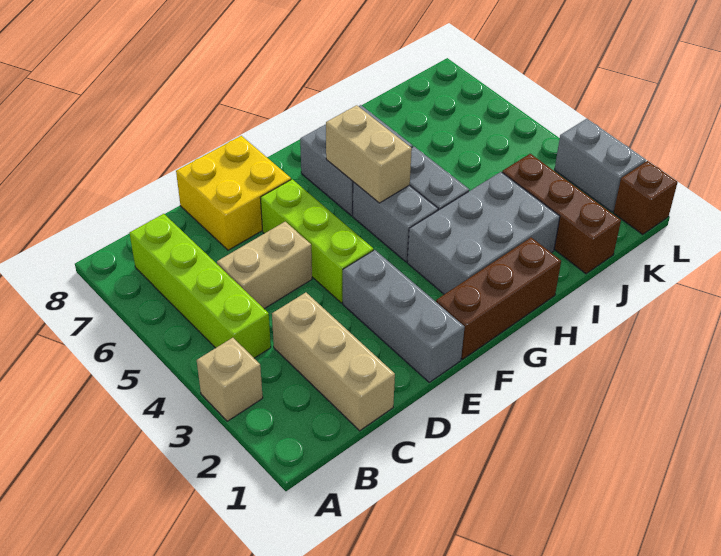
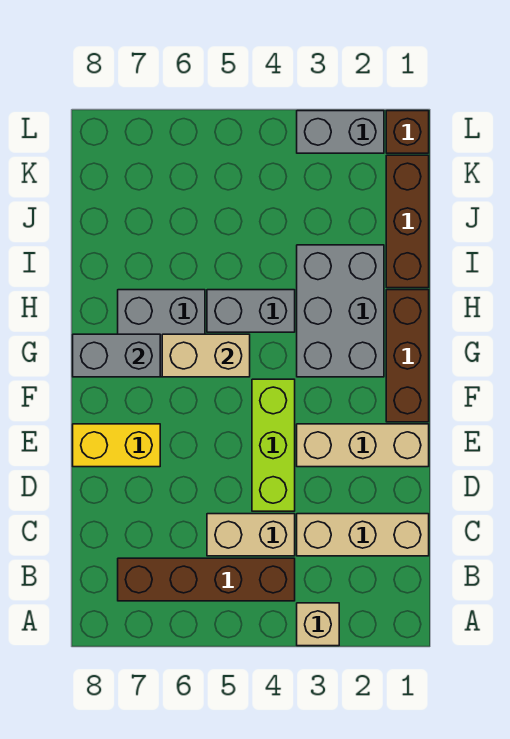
lime 1x4 brick [130,214,271,358] -> brown 1x4 brick [118,558,295,601]
tan 1x2 brick [217,222,312,309] -> tan 1x2 brick turned to [207,514,295,556]
yellow 2x2 brick [176,136,291,250] -> yellow 1x2 brick [73,424,160,467]
grey 1x3 brick [343,250,465,382] -> tan 1x3 brick [297,424,429,467]
lime 1x3 brick [260,179,373,303] -> lime 1x3 brick turned to [252,379,295,511]
grey 1x2 brick [353,182,438,262] -> grey 1x2 brick moved to [73,334,160,377]
brown 1x3 brick [502,154,621,274] -> brown 1x3 brick turned to [386,155,429,288]

